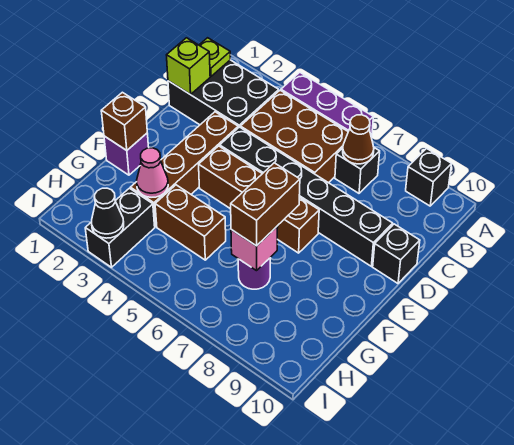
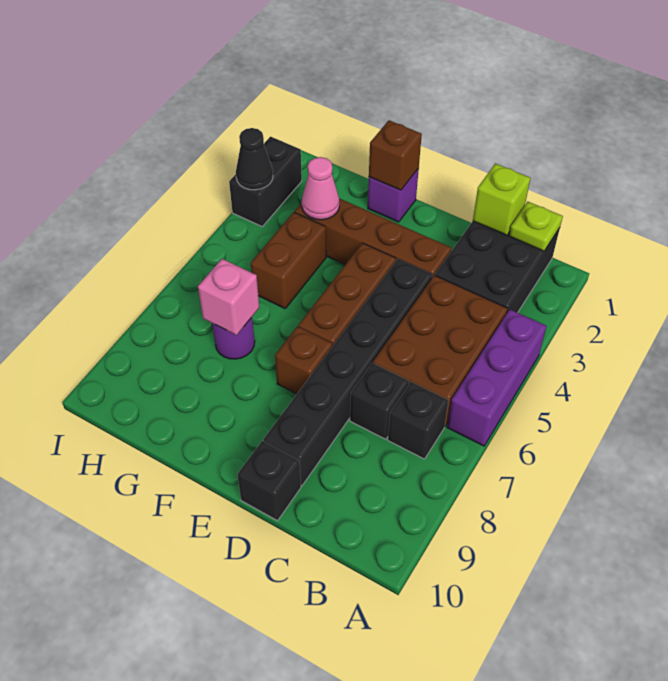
black 1x1 brick [406,149,452,206] -> black 1x1 brick moved to [350,363,409,439]
brown 1x1 cone [343,115,374,164] -> none
brown 1x2 brick [231,163,300,246] -> none
black 1x2 brick [85,188,155,267] -> black 1x2 brick turned to [229,137,302,226]

